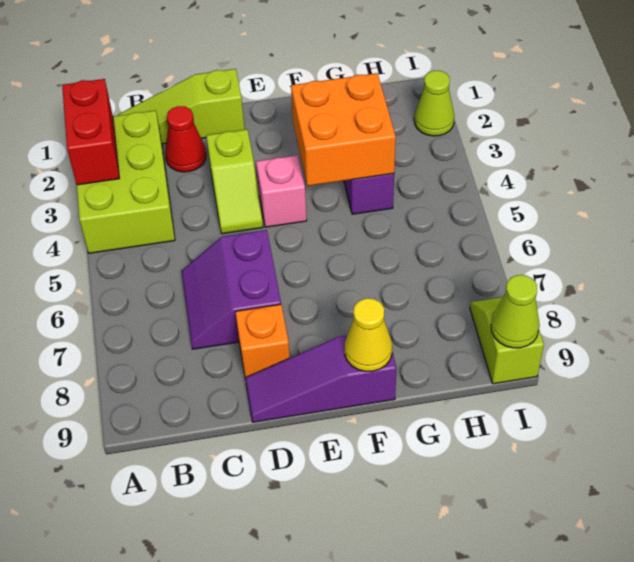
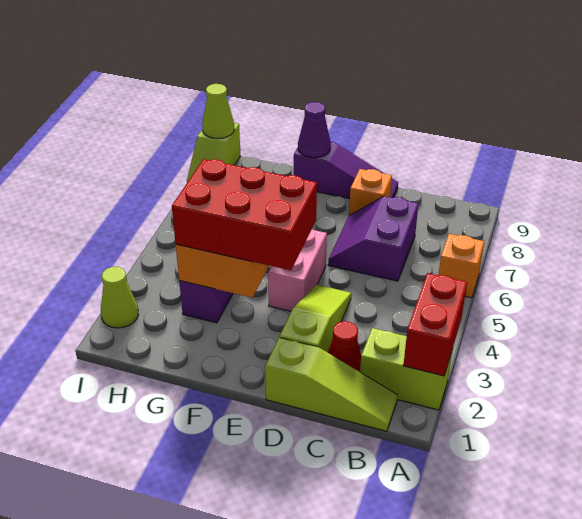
lime 2x3 brick [77,110,175,253] -> lime 1x2 brick [360,328,453,410]
none -> orange 1x1 brick [438,234,485,298]
purple 2x2 slope [181,230,281,349] -> purple 2x2 slope turned to [328,196,418,281]
lime 1x2 slope [206,130,263,234] -> lime 1x3 slope [279,285,351,353]
none -> red 2x3 brick [172,159,317,270]
pink 1x1 brick [256,155,307,227] -> pink 1x2 brick [268,229,327,311]
yellow 1x1 cone [345,298,392,371] -> purple 1x1 cone [298,102,331,158]

